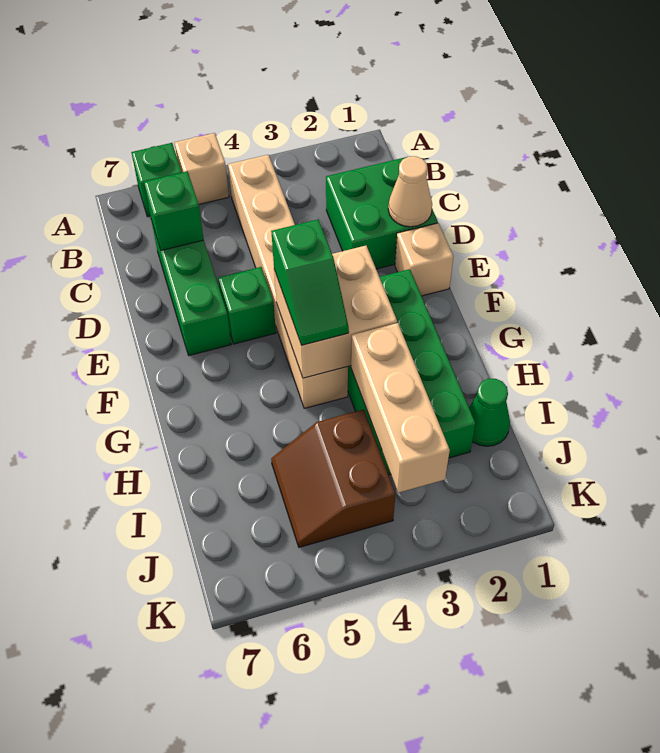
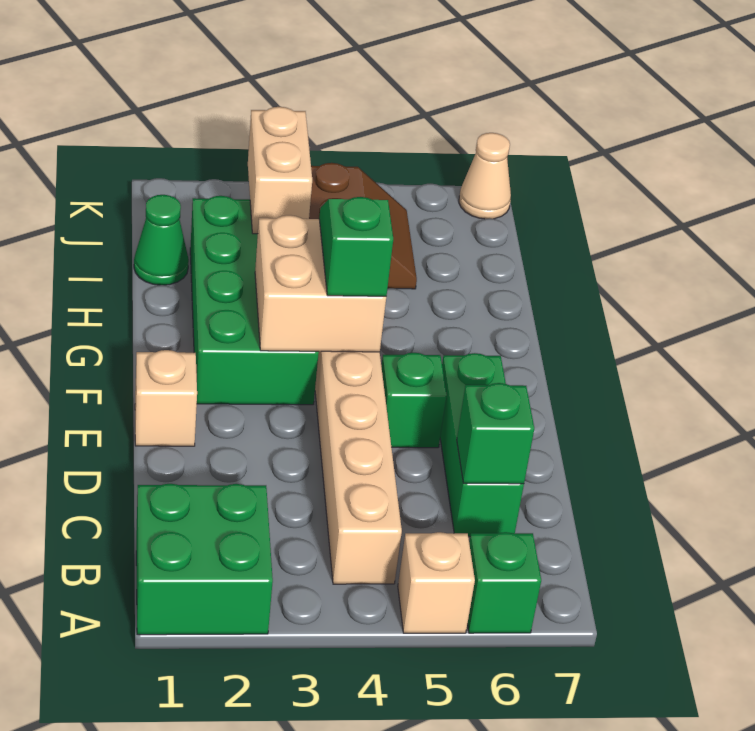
green 2x2 brick [326,157,438,269] -> green 2x2 brick moved to [136,484,273,635]
tan 1x1 cone [388,156,432,227] -> tan 1x1 cone moved to [459,133,511,219]
tan 1x3 brick [351,323,450,493] -> tan 1x2 brick [248,107,312,234]

